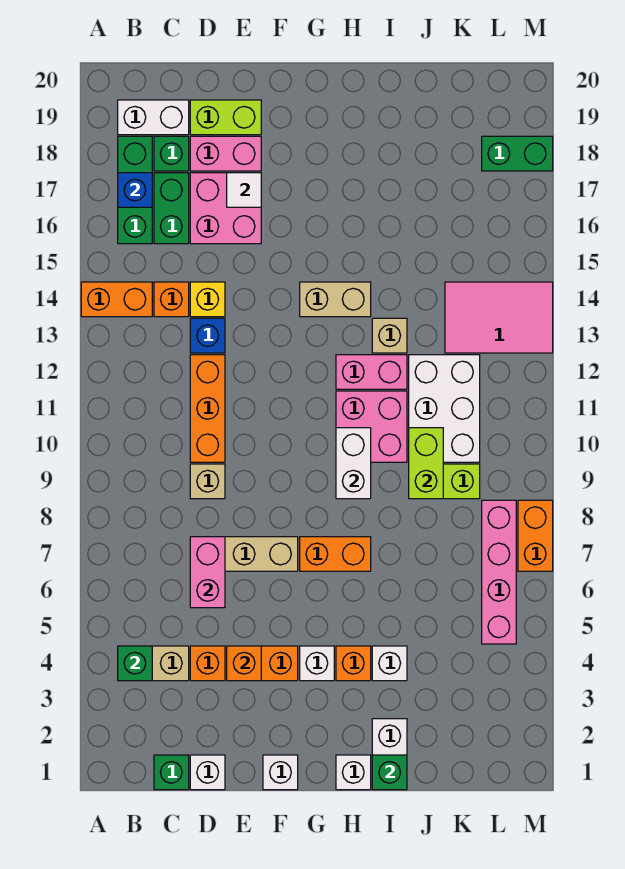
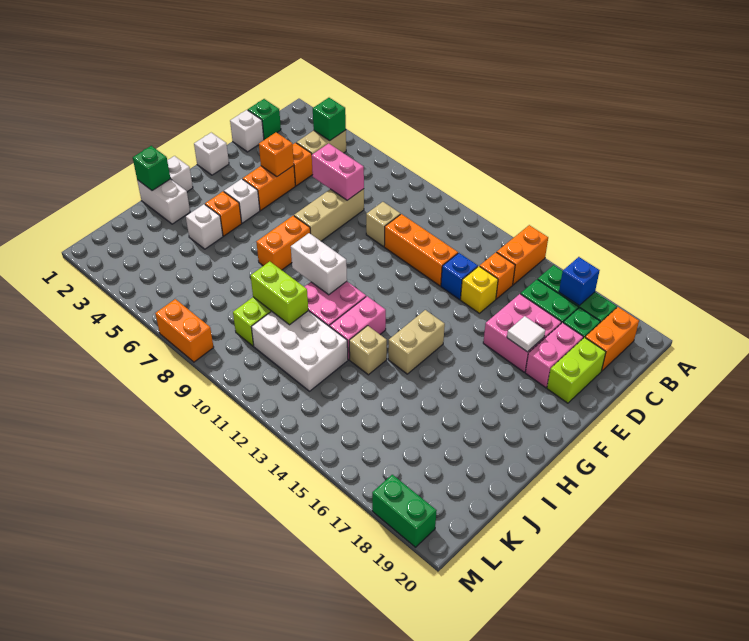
white 1x2 brick [118,100,189,135] -> orange 1x2 brick [585,307,639,371]
pink 2x3 tile [445,282,553,353] -> none
pink 1x4 brick [482,500,516,644] -> none
green 1x2 brick [482,136,553,171] -> green 1x2 brick turned to [372,475,437,547]

